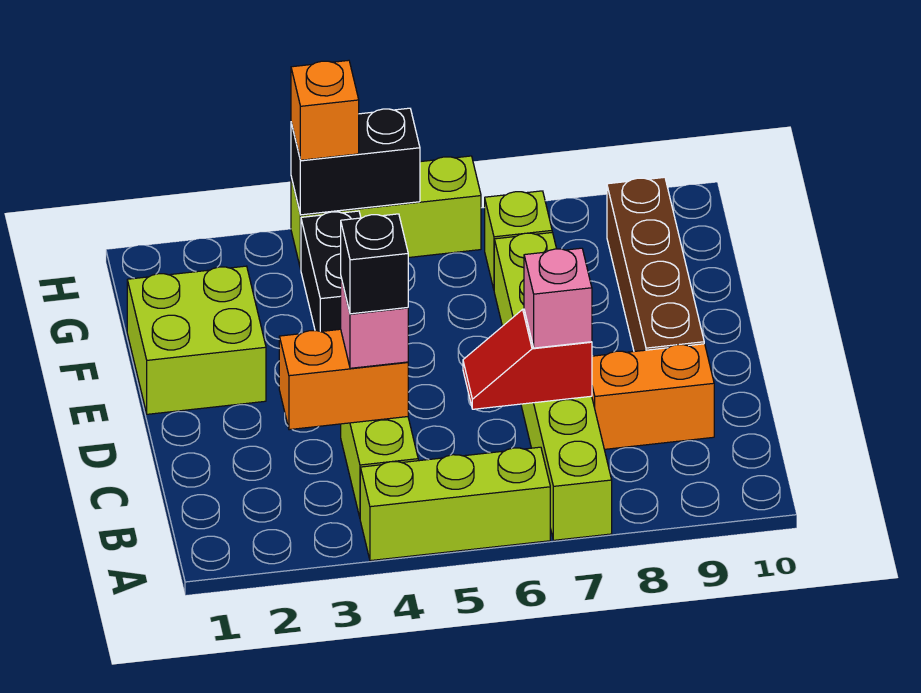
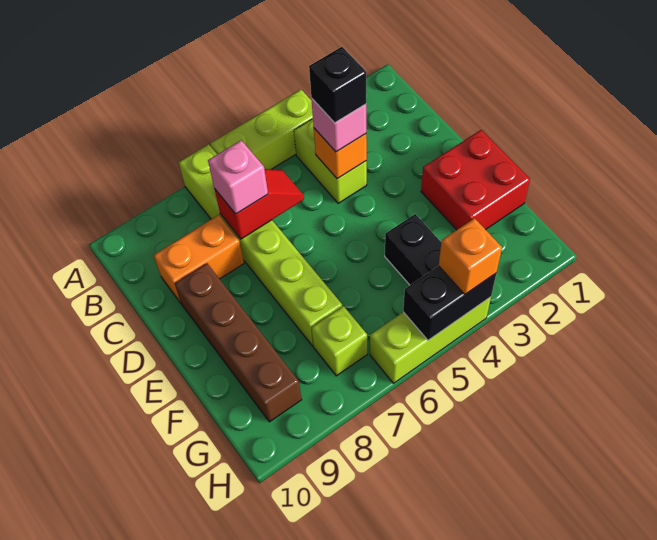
orange 1x2 brick [279,329,408,430] -> orange 1x1 brick [314,128,367,179]
lime 2x2 brick [127,266,266,414] -> red 2x2 brick [421,130,530,230]

